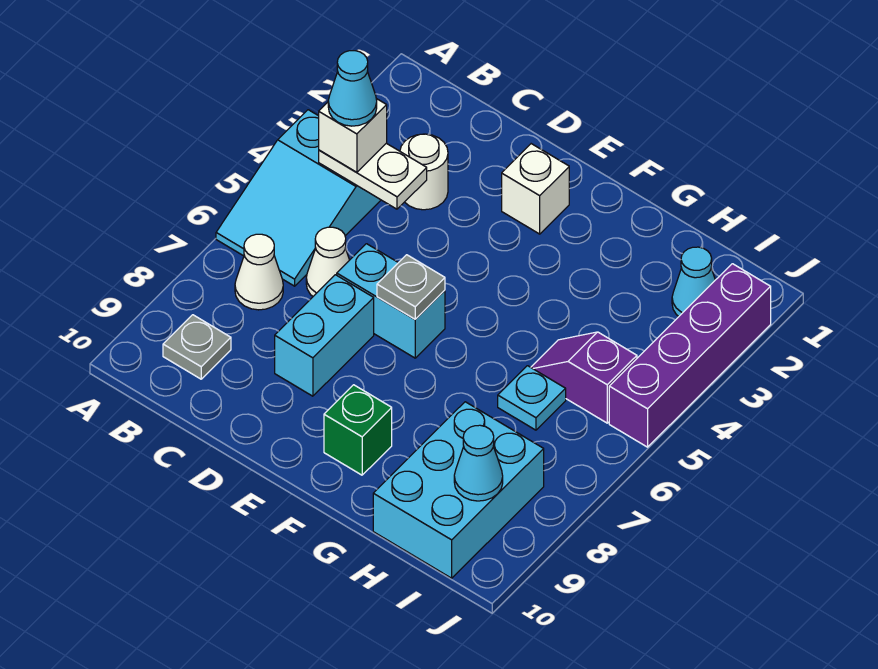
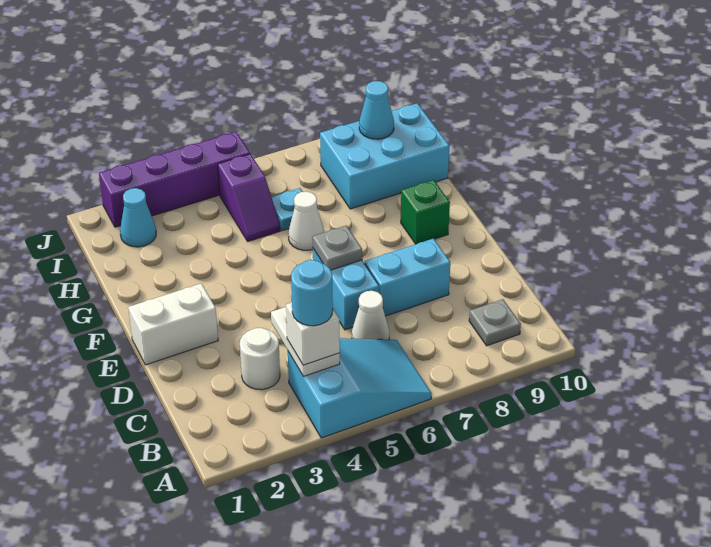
cyan 1x1 cone [328,51,377,126] -> cyan 1x1 round brick [291,260,333,326]
white 1x1 cone [235,234,283,310] -> white 1x1 cone moved to [288,192,324,250]
white 1x1 brick [502,144,569,234] -> white 1x2 brick [128,283,218,365]

